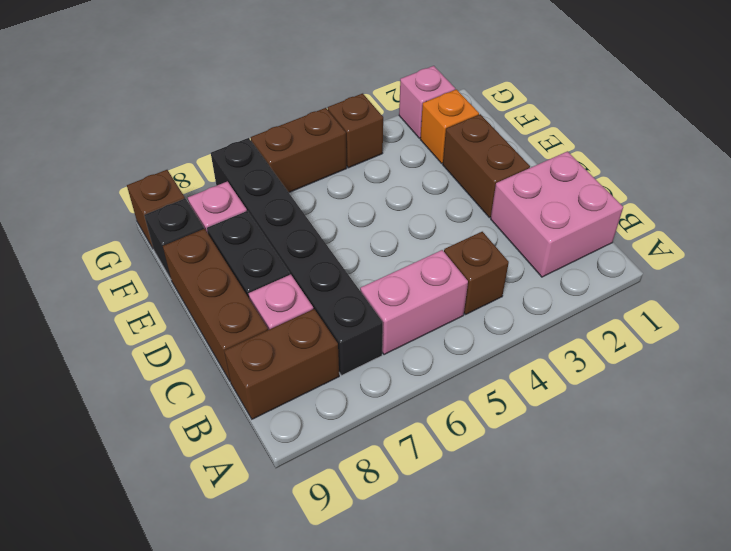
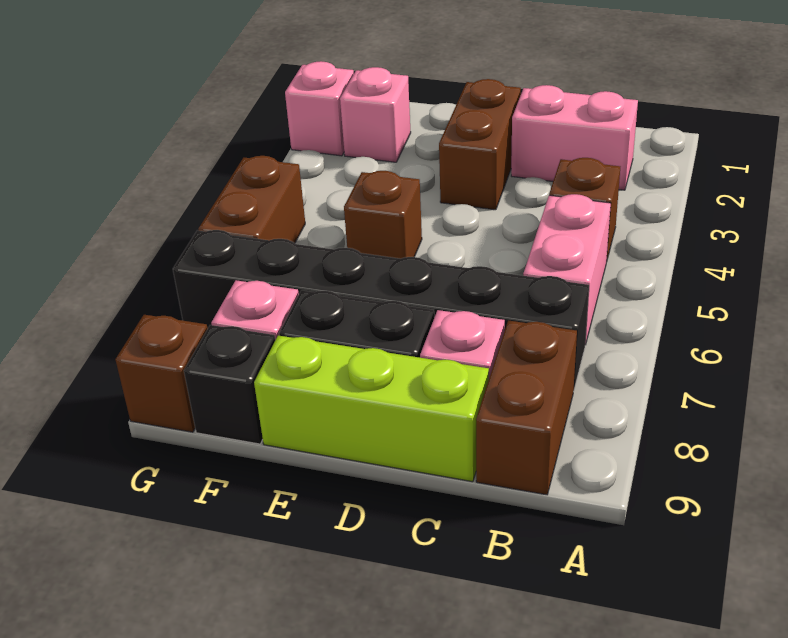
pink 2x2 brick [491,151,623,277] -> pink 1x2 brick [511,85,638,190]
brown 1x3 brick [163,229,268,381] -> lime 1x3 brick [254,336,489,482]
brown 1x2 brick [443,114,530,218] -> brown 1x2 brick turned to [439,79,521,210]
orange 1x1 brick [420,89,479,163] -> pink 1x1 brick [340,67,411,162]
brown 1x1 brick [328,93,383,168] -> brown 1x1 brick moved to [344,171,422,259]

